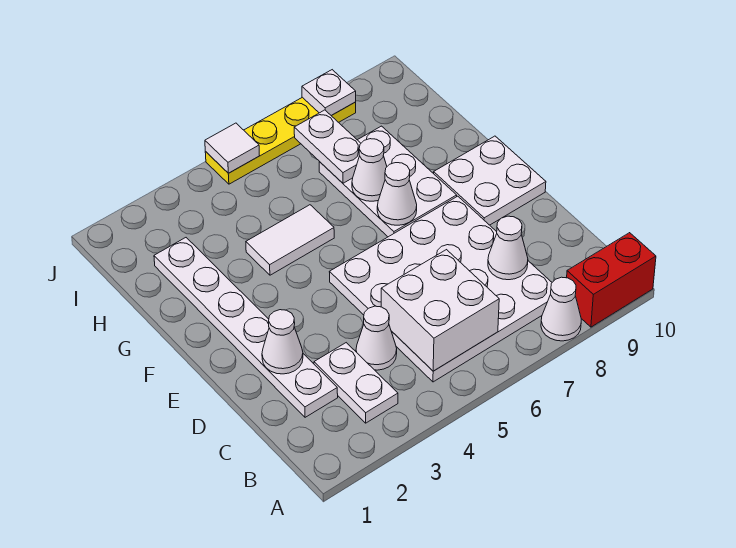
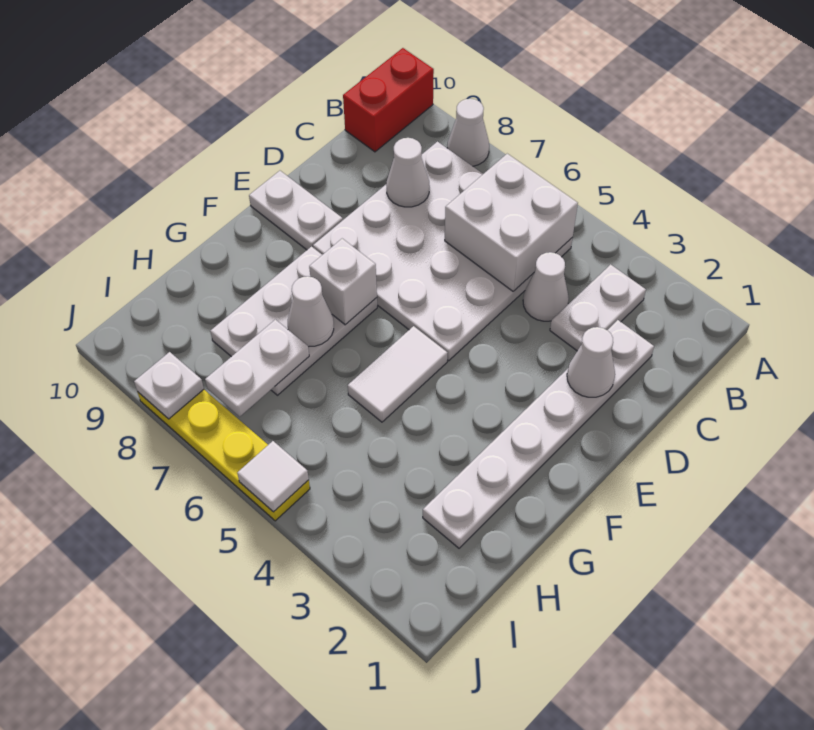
red 1x2 brick [567,233,656,327] -> red 1x2 brick turned to [343,48,434,152]
white 2x2 plate [434,136,546,225] -> white 1x2 plate [249,171,343,250]
white 1x1 cone [377,163,417,225] -> white 1x1 brick [309,239,377,325]
white 1x2 tile [246,205,334,275] -> white 1x2 tile turned to [348,326,447,422]

